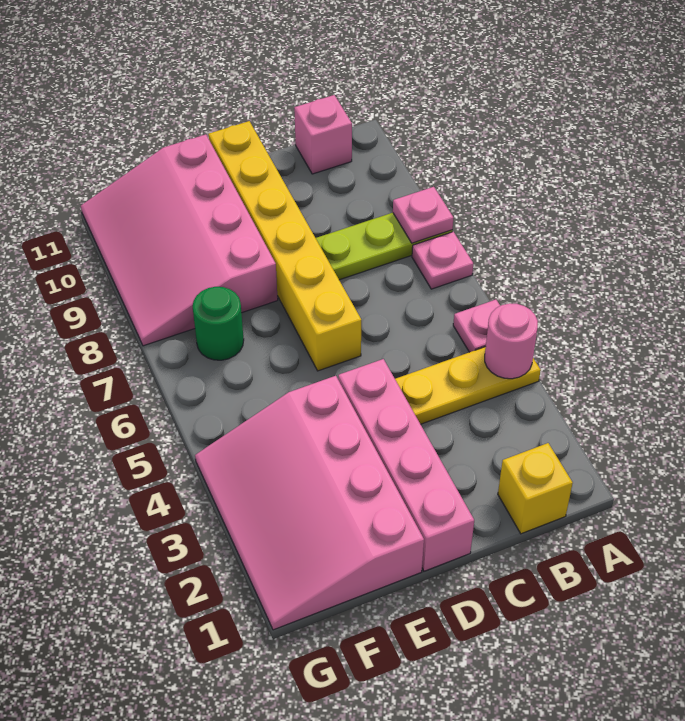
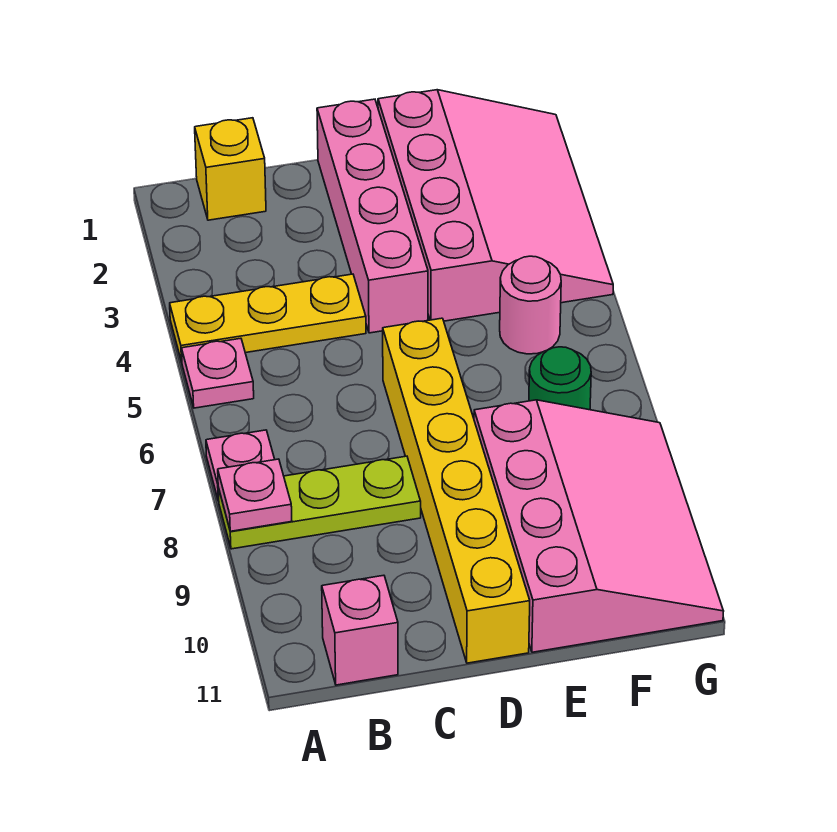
pink 1x1 round brick [485,303,538,379] -> pink 1x1 round brick moved to [500,256,561,354]

